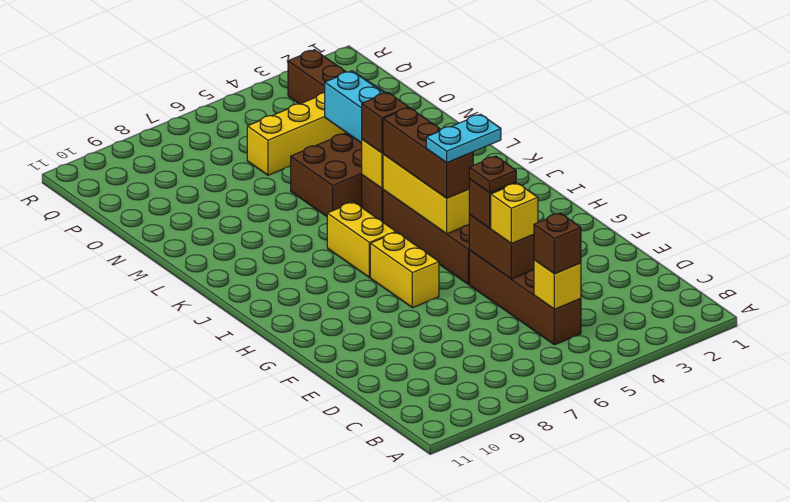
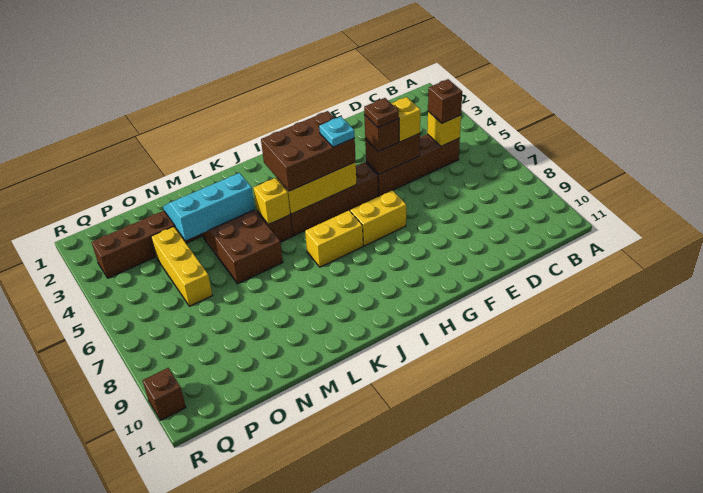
cyan 1x2 plate [426,114,501,163] -> cyan 1x1 plate [319,117,355,147]
brown 1x3 brick [383,108,473,198] -> brown 2x3 brick [261,111,356,191]
brown 1x1 brick [362,93,409,153] -> brown 1x1 brick moved to [143,368,186,420]

